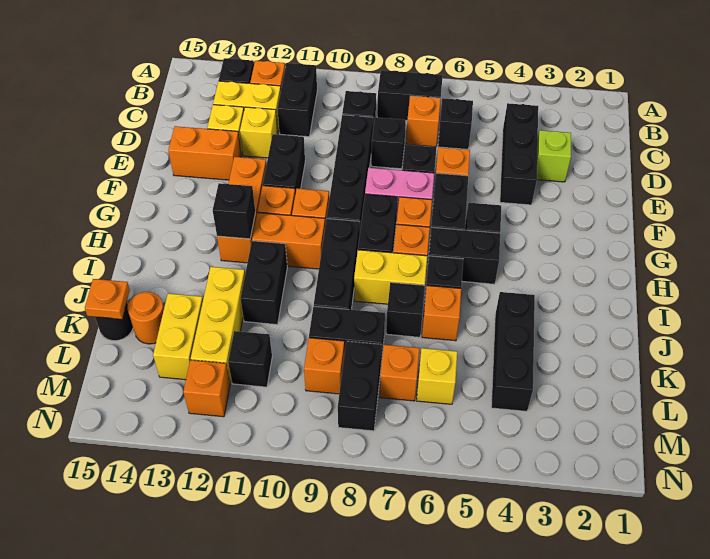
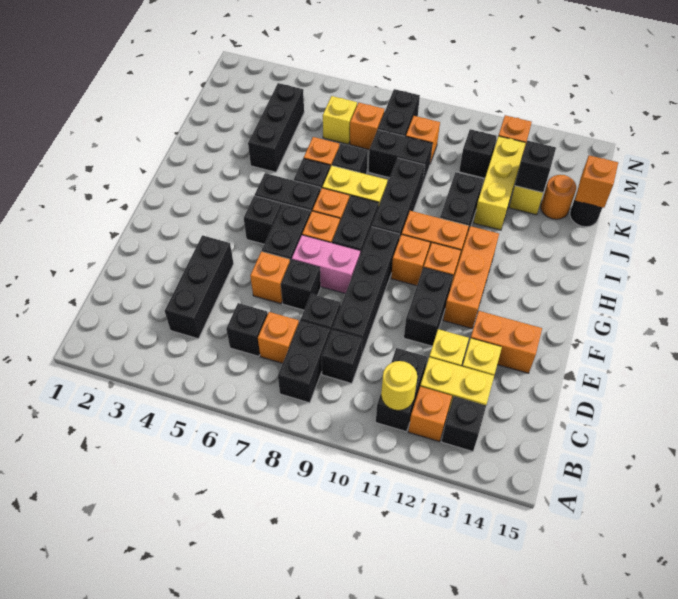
black 1x2 brick [377,70,443,121] -> black 1x2 brick turned to [278,321,330,403]
none -> yellow 1x1 round brick [381,361,417,410]
lime 1x1 brick [537,130,571,182] -> none
black 1x1 brick [213,183,255,239] -> black 1x1 brick moved to [515,141,556,193]
orange 1x1 plate [85,279,130,319] -> orange 1x1 brick [575,155,618,208]

